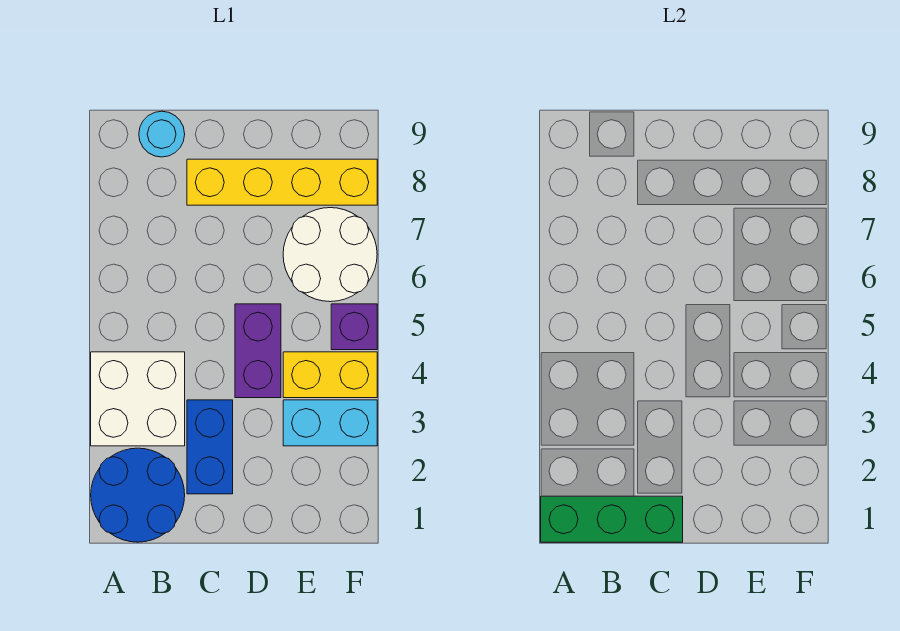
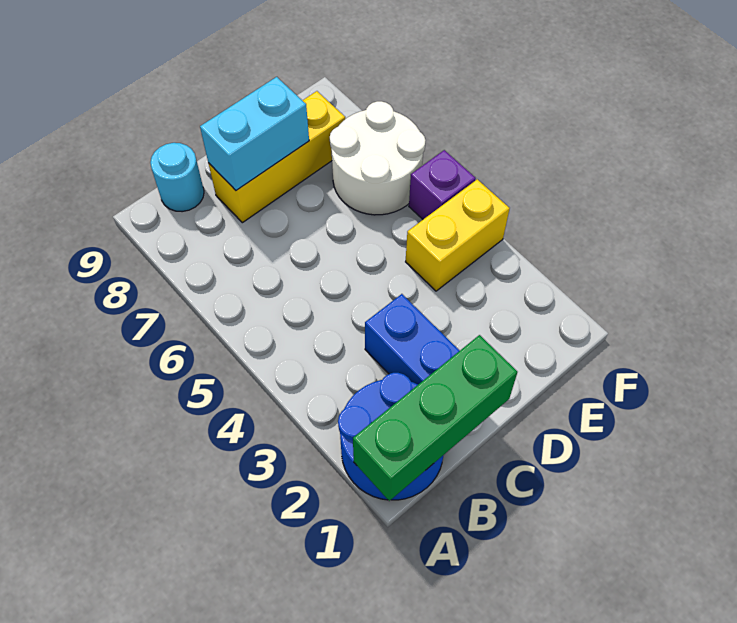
white 2x2 brick [91,352,185,446] -> none
yellow 1x4 brick [187,159,377,205] -> yellow 1x3 brick [208,91,345,223]
purple 1x2 brick [235,304,281,398] -> none
cyan 1x2 brick [283,400,377,446] -> cyan 1x2 brick moved to [200,77,309,190]

